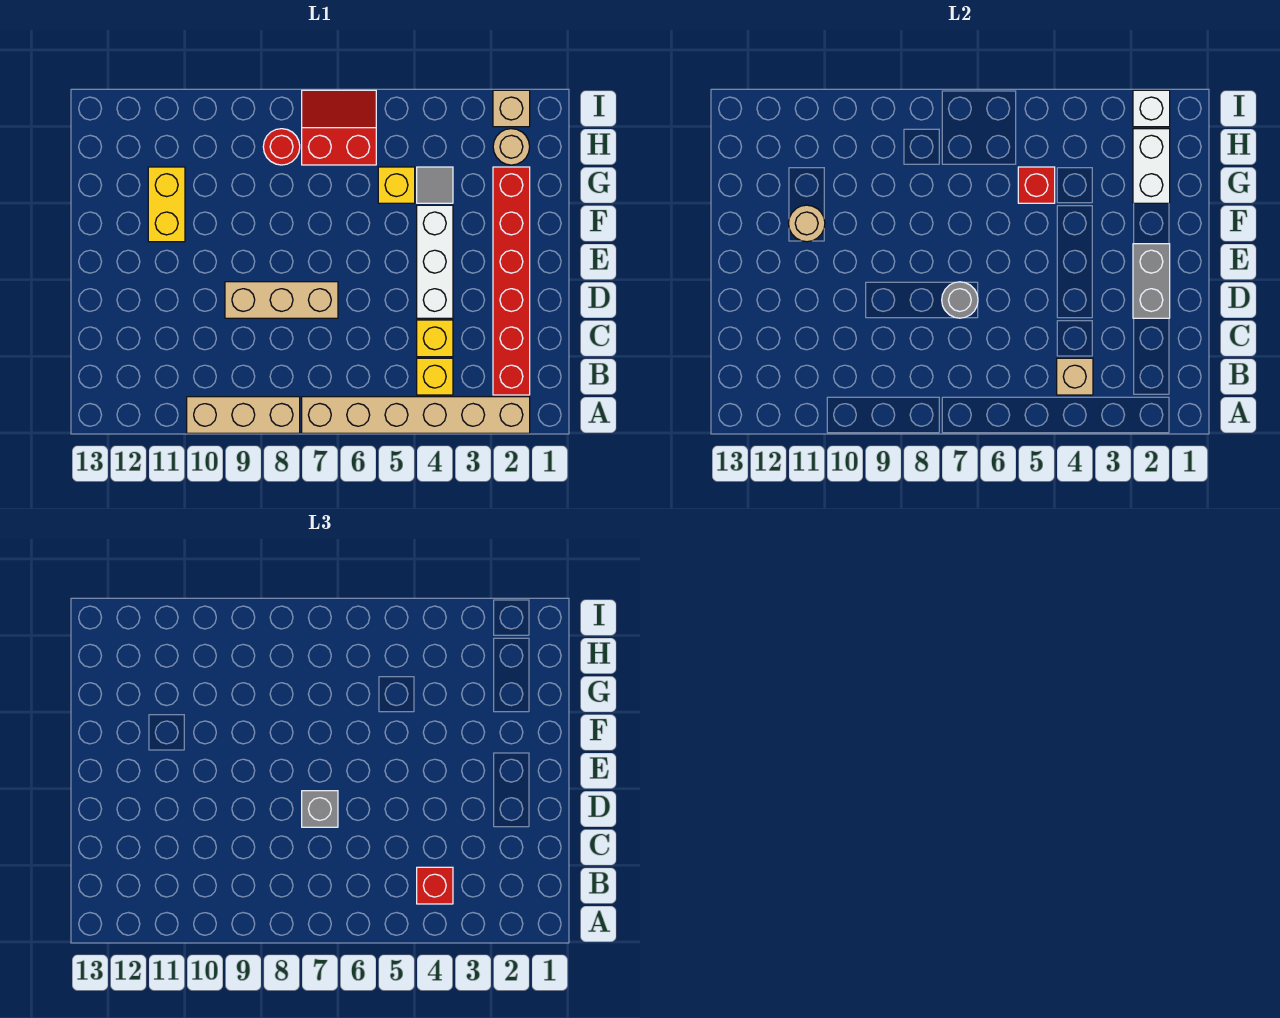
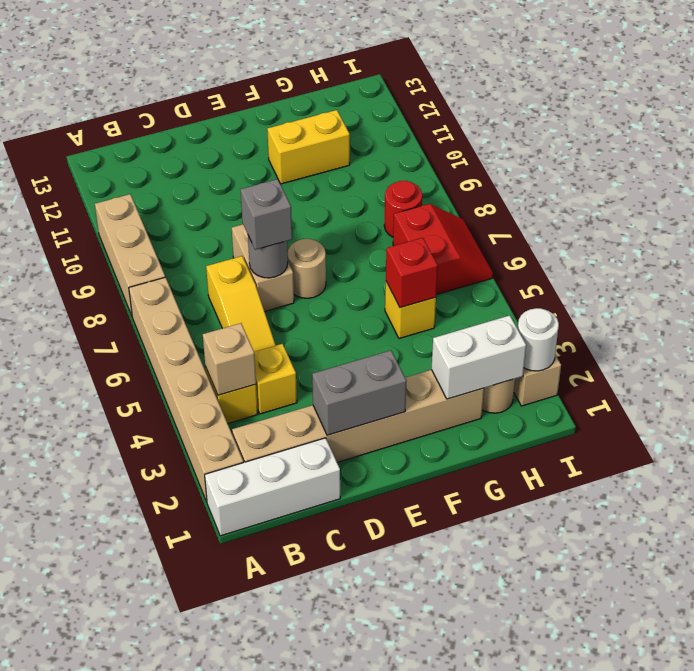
red 1x6 brick [493,167,530,395] -> tan 1x6 brick [232,370,484,463]
red 1x1 brick [417,867,453,904] -> none
none -> yellow 1x3 slope [206,256,276,352]
white 1x3 brick [417,205,453,318] -> white 1x3 brick moved to [205,438,340,536]
tan 1x3 brick [225,282,338,318] -> tan 1x2 brick [232,224,294,312]
tan 1x1 round brick [789,205,825,242] -> tan 1x1 round brick moved to [288,239,326,298]
grey 1x1 tile [417,167,453,203] -> none
white 1x1 brick [1133,90,1170,127] -> white 1x1 round brick [518,308,559,371]

